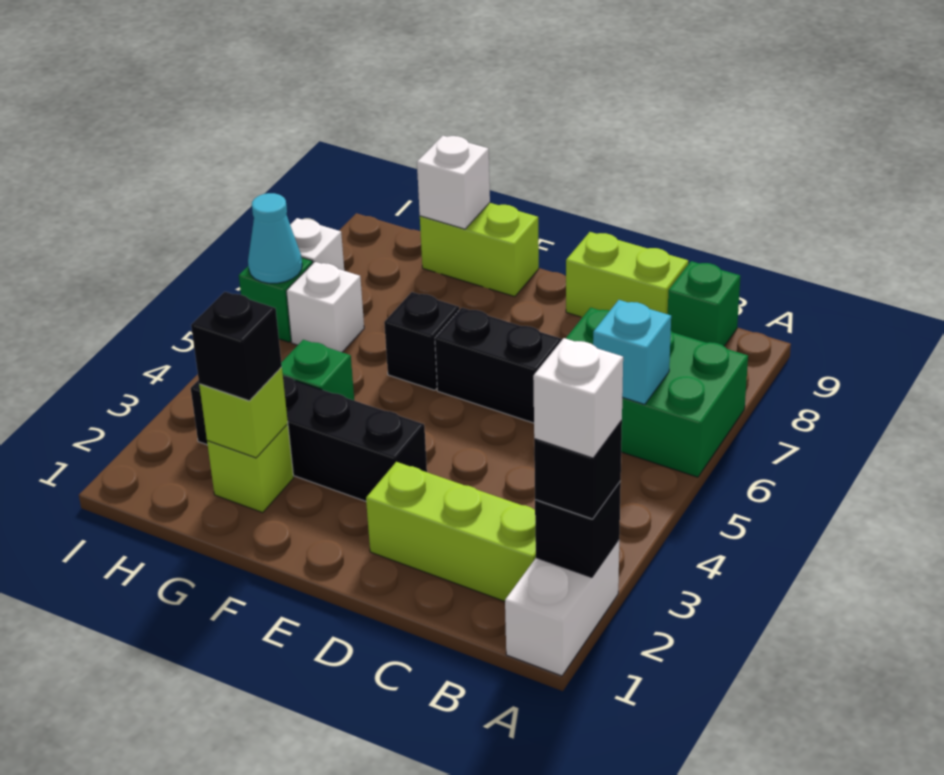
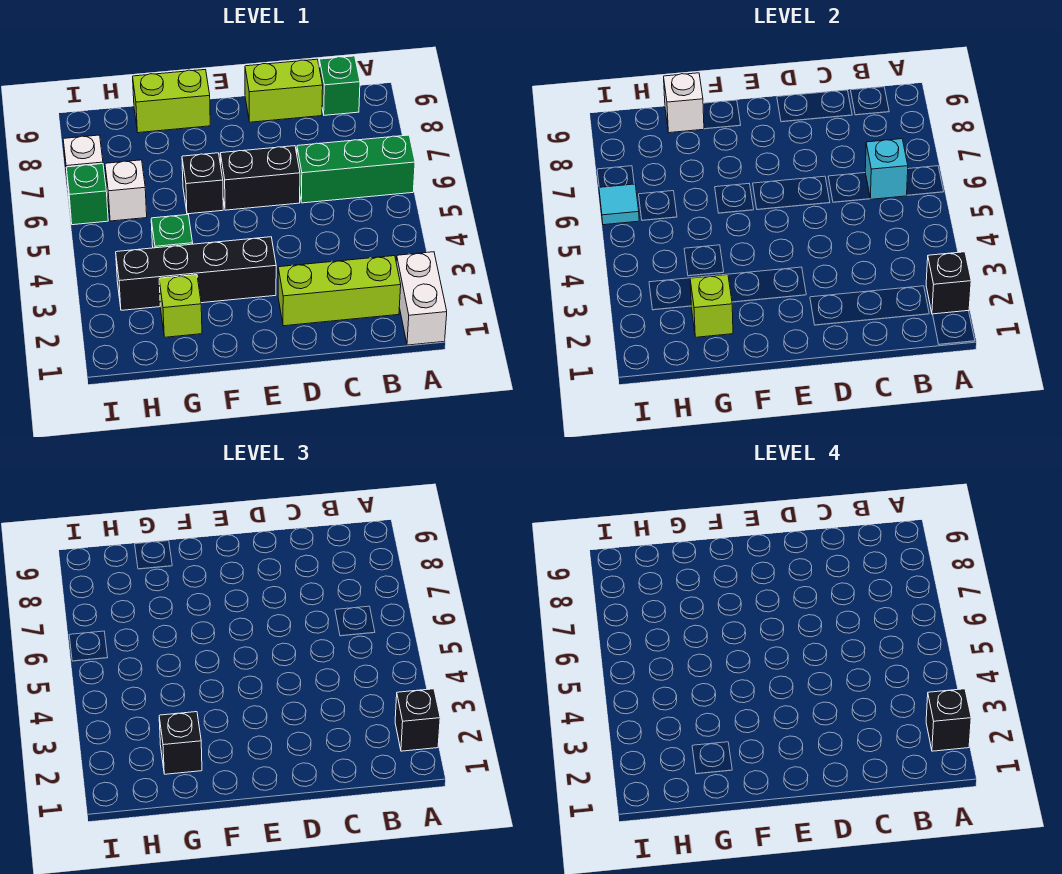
white 1x1 brick [533,338,623,458] -> black 1x1 brick [926,689,971,751]
green 2x3 brick [566,308,748,477] -> green 1x3 brick [297,135,415,203]
cyan 1x1 cone [248,193,302,283] -> cyan 1x1 tile [599,184,639,225]

